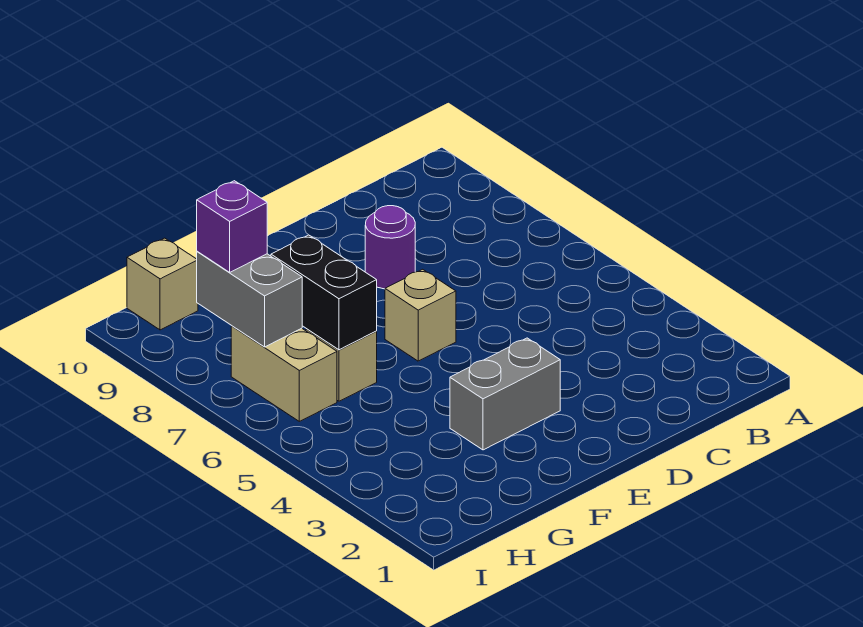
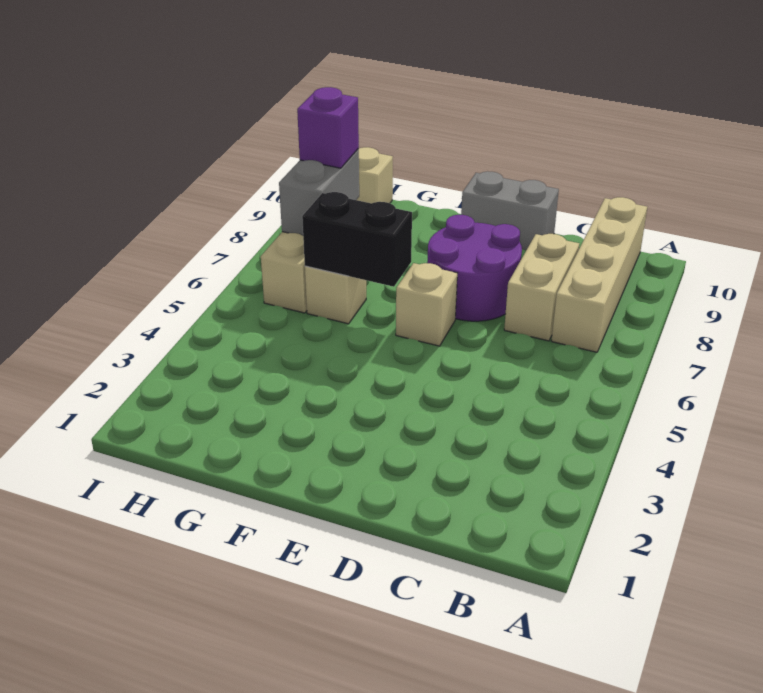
none -> tan 1x4 brick [551,197,647,352]
none -> tan 1x2 brick [504,234,579,341]
purple 1x1 round brick [365,206,415,289] -> purple 2x2 round brick [427,215,522,321]
grey 1x2 brick [450,338,560,450] -> grey 1x2 brick moved to [461,171,559,251]
black 1x2 brick [271,235,377,350] -> black 1x2 brick turned to [302,192,412,287]

